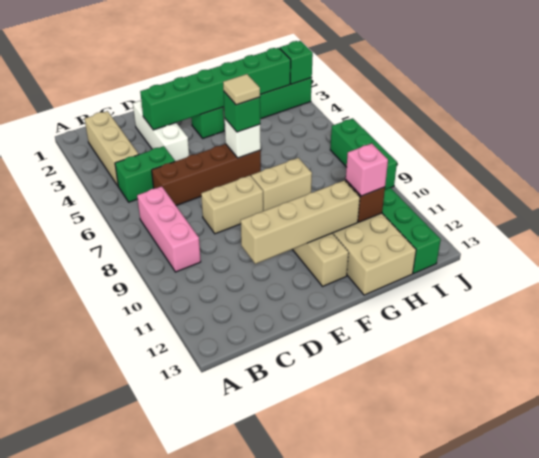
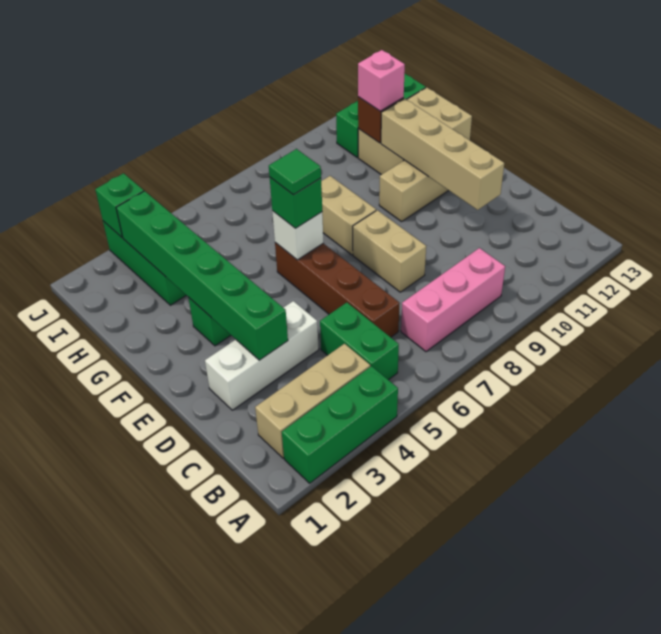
tan 1x1 tile [223,74,260,105] -> green 1x1 tile [269,149,321,195]
green 1x3 brick [330,118,397,190] -> green 1x3 brick moved to [282,366,398,483]

